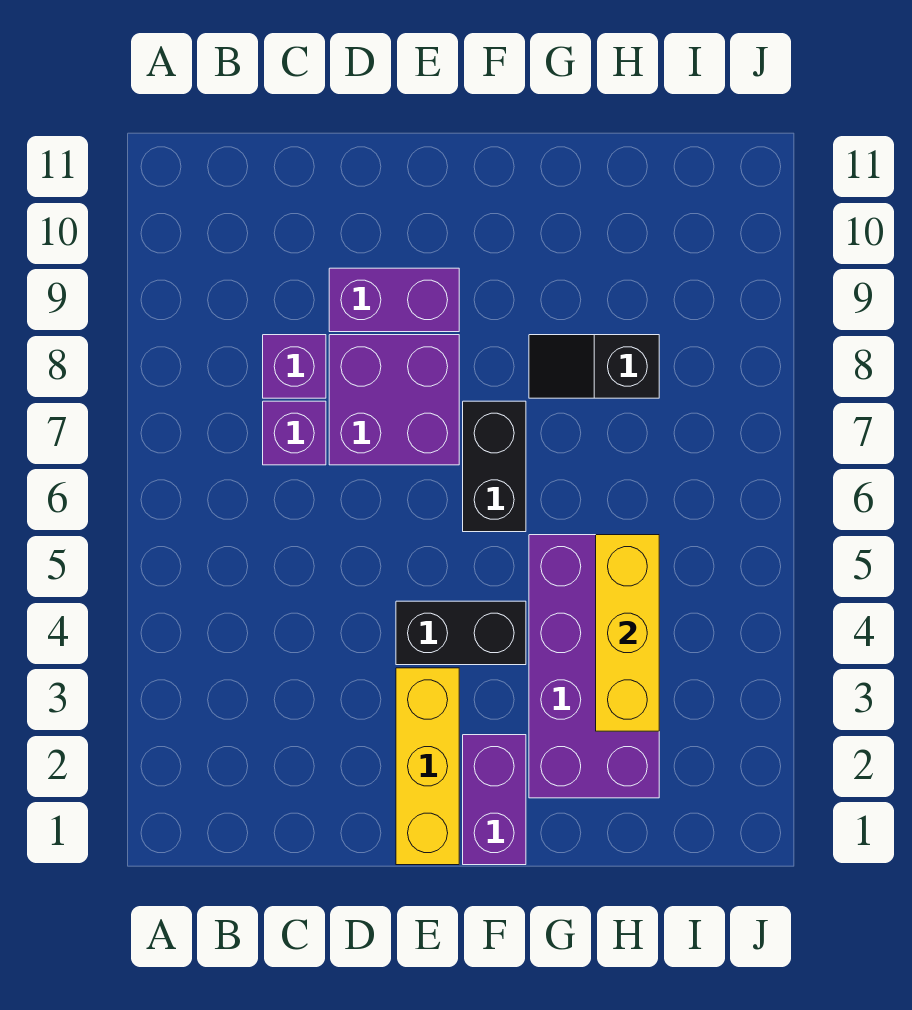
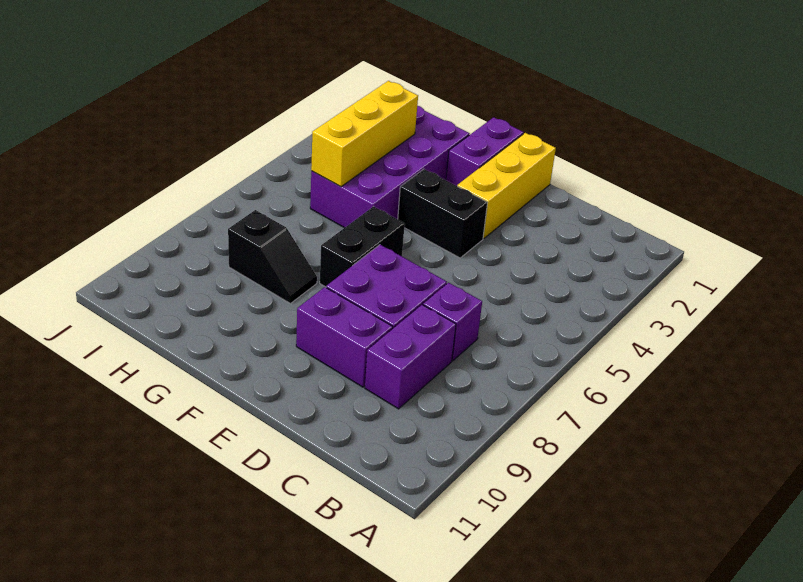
purple 1x1 brick [263,335,326,398] -> purple 1x2 brick [365,305,456,409]

